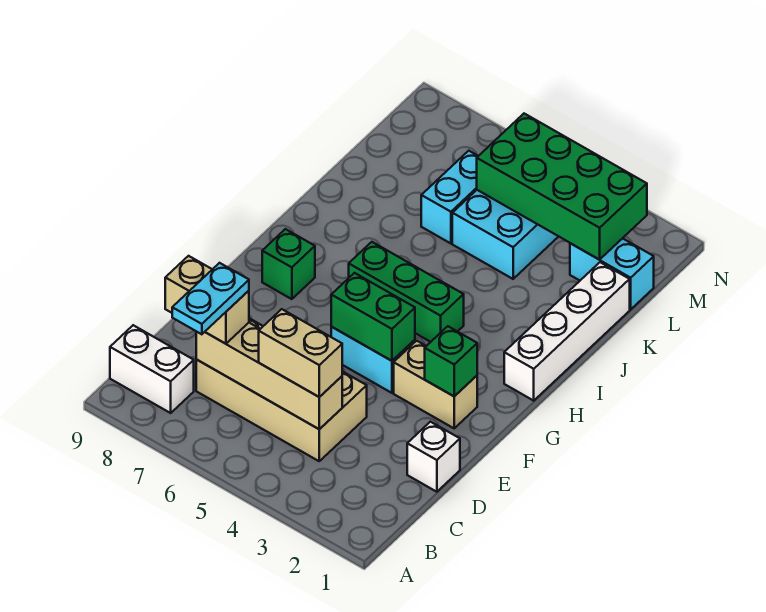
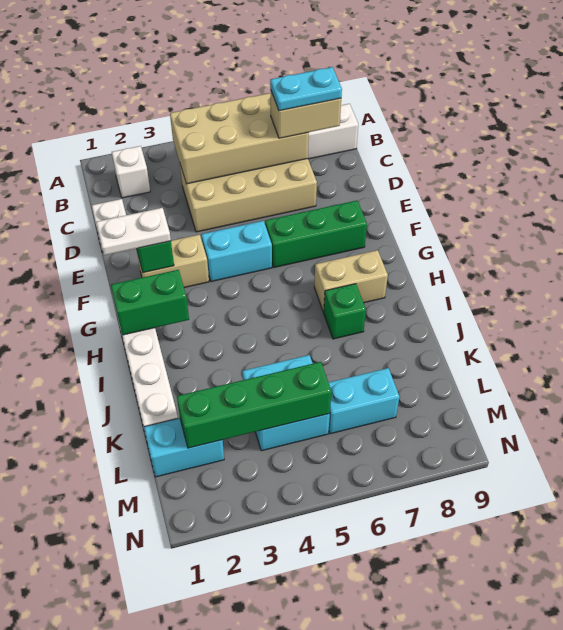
none -> white 1x1 brick [112,146,150,198]
cyan 1x2 plate [172,263,249,334] -> cyan 1x2 plate turned to [270,67,342,111]
tan 1x4 brick [196,323,342,429] -> tan 2x4 brick [170,93,309,184]
tan 1x2 brick [259,309,342,397] -> tan 1x2 brick moved to [314,250,388,312]
none -> white 1x2 plate [96,208,171,255]
green 1x2 brick [331,273,415,361] -> green 1x2 brick moved to [111,270,189,335]
green 1x1 brick [262,229,315,299] -> green 1x1 brick moved to [324,284,366,339]
green 1x3 brick [349,242,464,342] -> green 1x3 brick moved to [265,201,367,267]
cyan 1x2 brick [421,151,478,243] -> cyan 1x2 brick turned to [328,368,399,434]
green 2x4 brick [477,114,647,260] -> green 1x4 brick [177,362,331,448]

